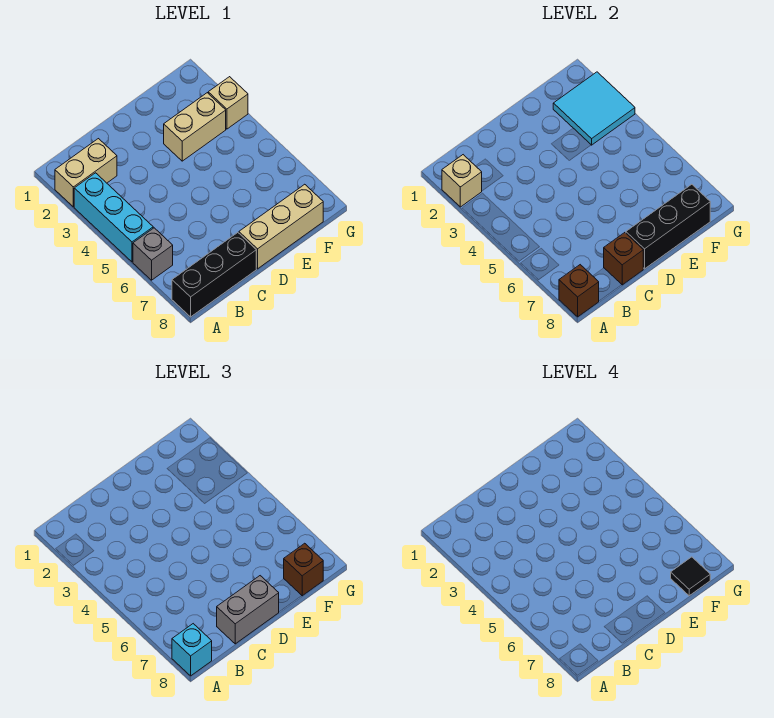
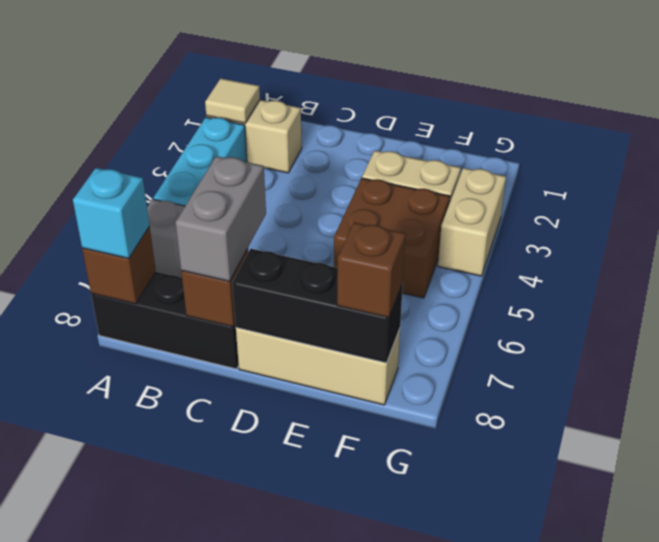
tan 1x1 brick [442,155,482,207] -> tan 1x1 tile [205,78,260,123]
grey 1x2 brick [217,576,279,644] -> grey 1x2 brick turned to [175,156,266,281]
none -> brown 2x2 brick [334,178,450,298]
cyan 2x2 tile [553,72,635,145] -> none
black 1x1 tile [671,557,710,596] -> none
tan 1x1 brick [208,77,248,129] -> tan 1x2 brick [438,168,506,276]

